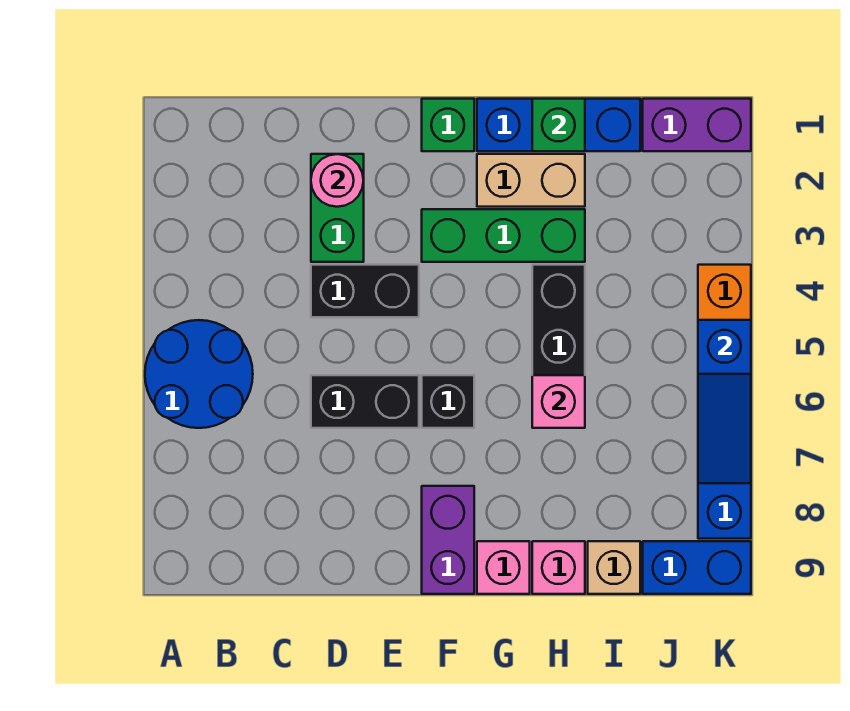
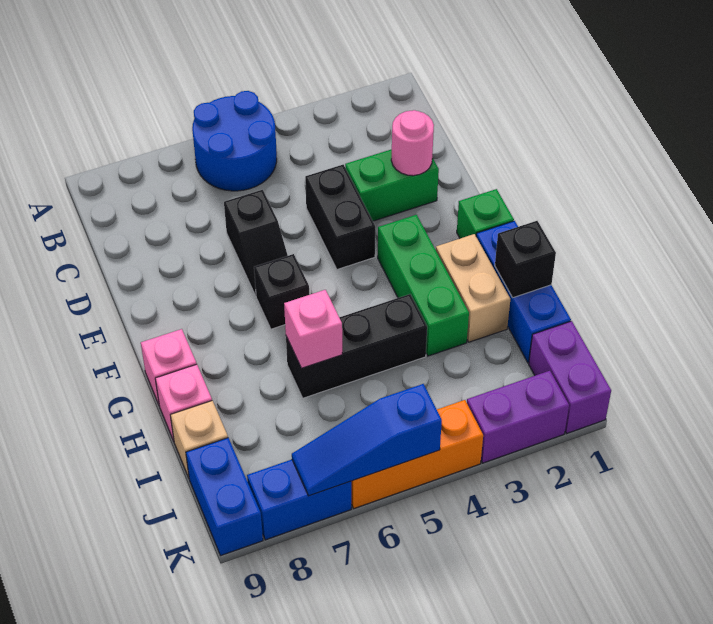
black 1x2 brick [311,375,419,428] -> black 1x2 slope [224,190,288,296]
purple 1x2 brick [422,486,474,594] -> purple 1x2 brick moved to [467,371,569,463]
green 1x1 brick [532,99,585,151] -> black 1x1 brick [495,221,556,298]

